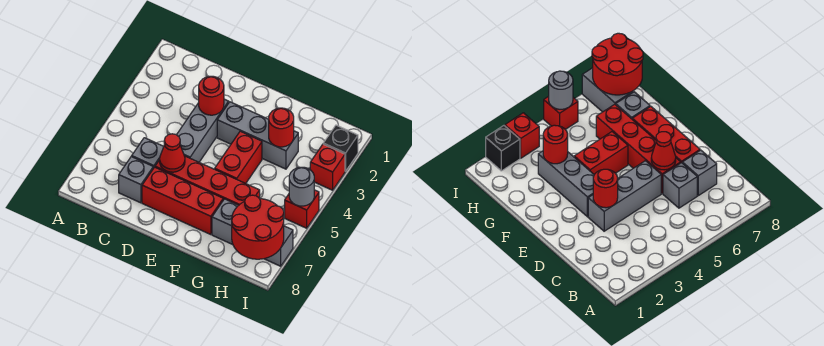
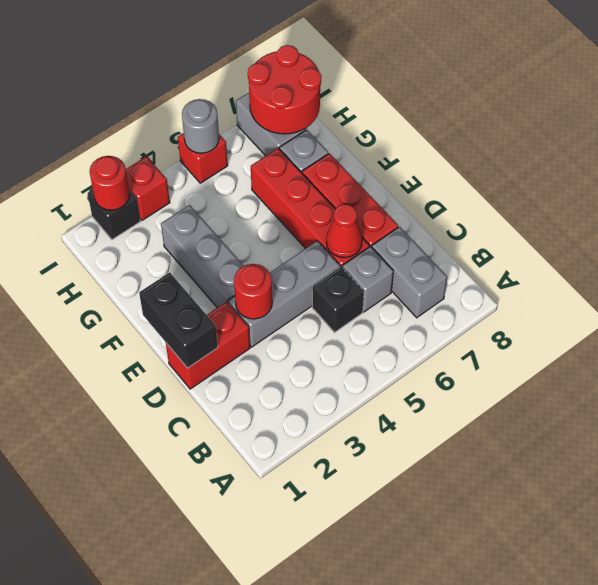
none -> black 1x1 brick [312,267,364,332]
grey 1x1 brick [119,156,153,203] -> grey 1x2 brick [372,227,447,318]
none -> black 1x2 brick [139,272,218,368]
red 1x2 brick [215,131,262,184] -> red 1x2 brick moved to [166,302,250,389]
red 1x1 round brick [269,108,294,147] -> red 1x1 round brick moved to [90,156,130,210]

